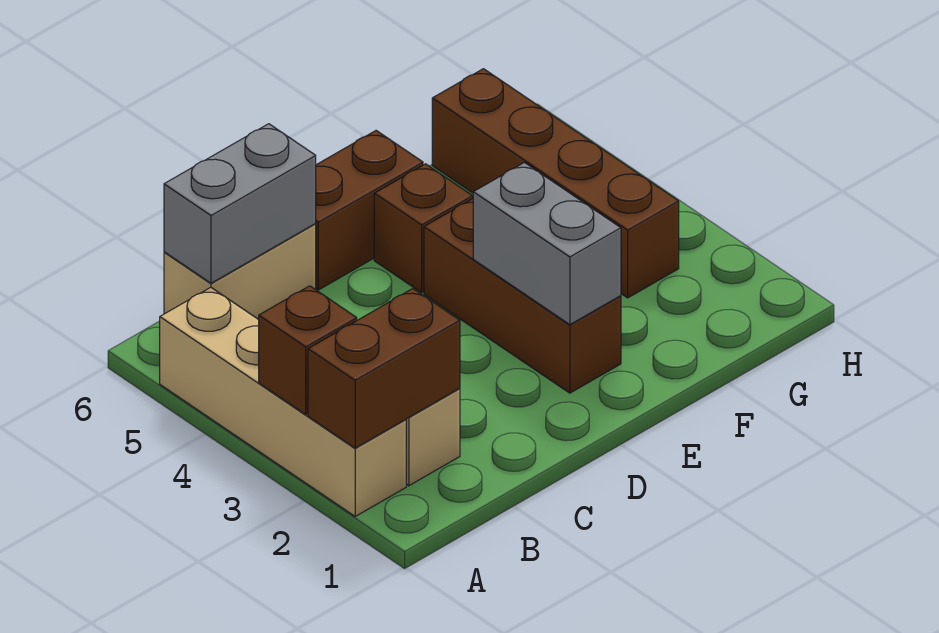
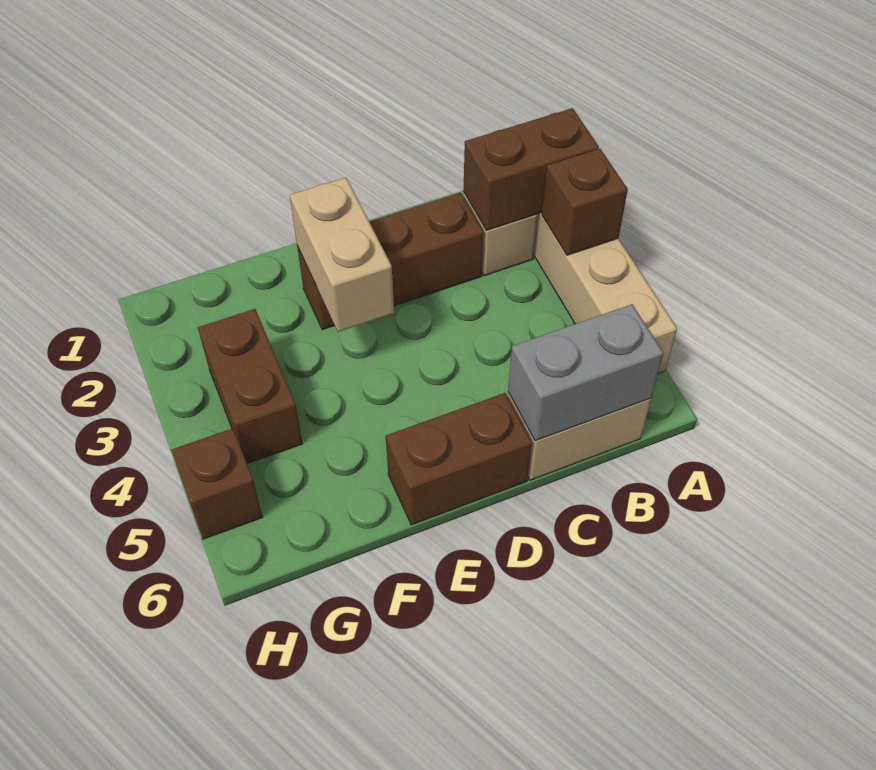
brown 1x3 brick [424,199,621,393] -> brown 1x3 brick turned to [297,193,484,330]
grey 1x2 brick [473,163,621,325] -> tan 1x2 brick [290,178,394,332]
brown 1x1 brick [374,164,473,293] -> brown 1x1 brick moved to [172,428,262,539]
brown 1x4 brick [432,69,679,298] -> brown 1x2 brick [198,309,303,464]

